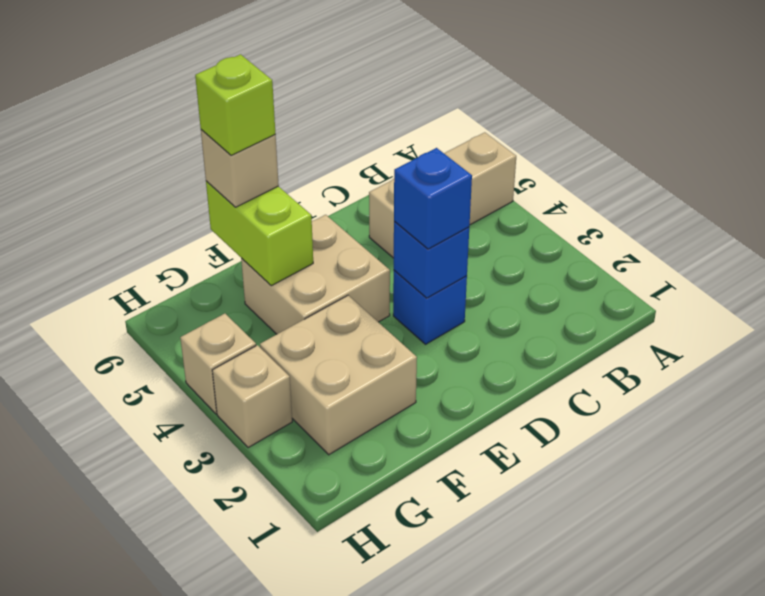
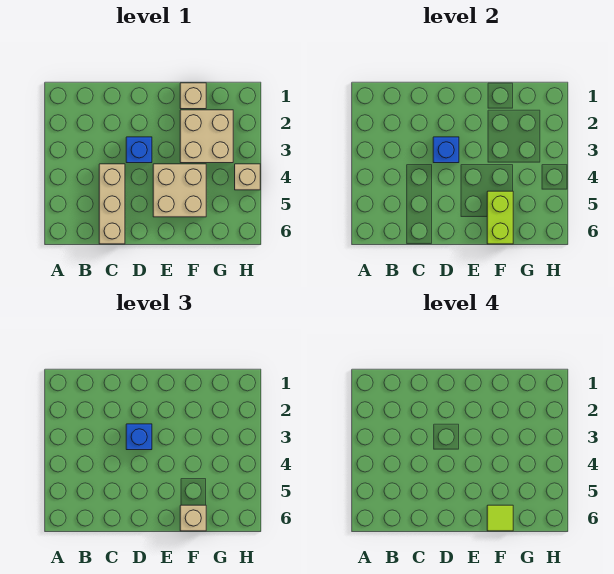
tan 1x3 brick [369,132,516,258] -> tan 1x3 brick turned to [99,164,125,244]
lime 1x1 brick [195,54,275,156] -> lime 1x1 tile [487,505,513,531]
tan 1x1 brick [212,345,292,448] -> tan 1x1 brick moved to [180,83,206,109]

